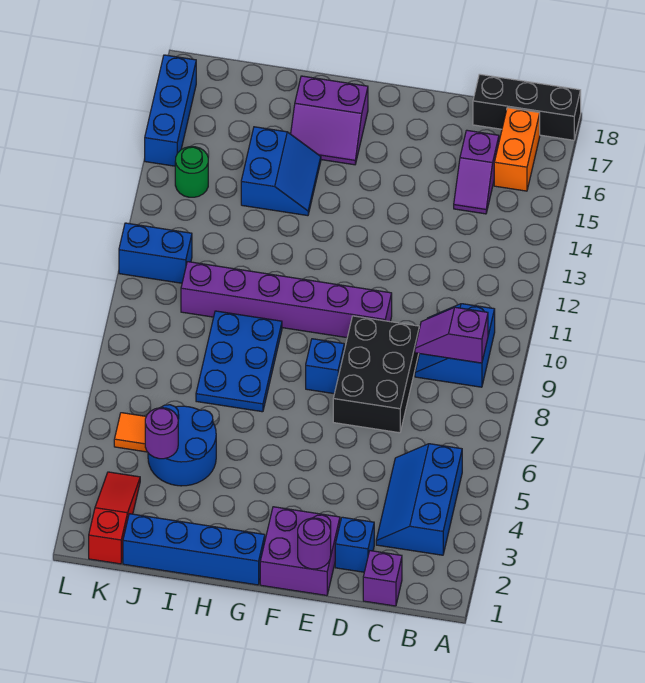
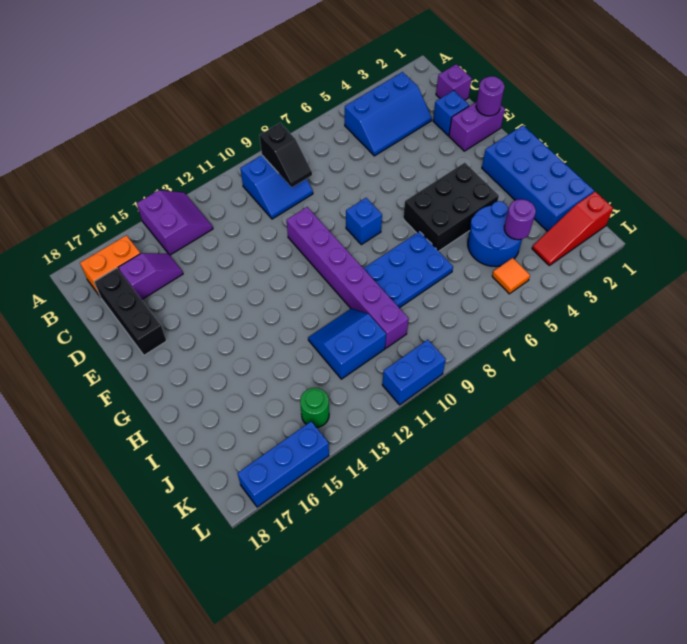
black 1x3 brick [473,74,581,140] -> black 1x3 brick moved to [94,268,166,355]
purple 1x2 slope [415,307,488,363] -> black 1x2 slope [260,123,312,187]
black 2x3 brick [333,316,419,433] -> black 2x3 brick moved to [403,163,499,251]
purple 2x2 brick [260,507,340,596] -> purple 1x2 brick [449,102,505,151]
blue 1x4 brick [123,514,265,585] -> blue 2x4 brick [482,125,594,232]
purple 2x2 slope [291,76,368,165] -> purple 2x2 slope moved to [137,190,213,255]
blue 2x2 slope [241,127,321,216] -> blue 2x2 slope moved to [308,308,386,379]
blue 1x2 brick [119,223,192,283] -> blue 1x2 brick turned to [382,340,446,405]

